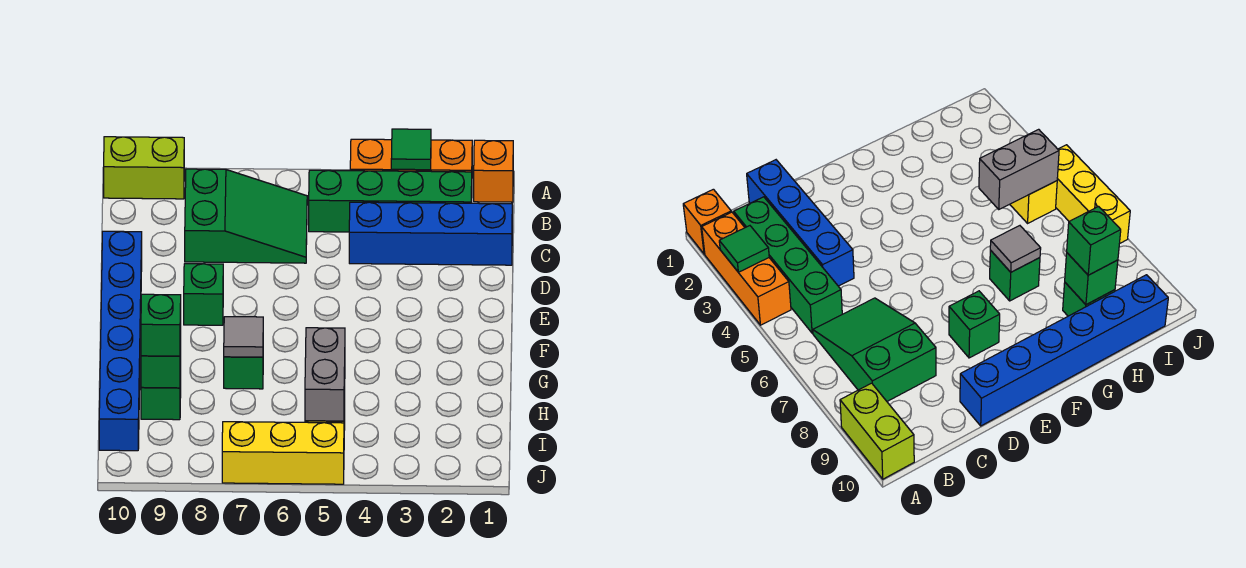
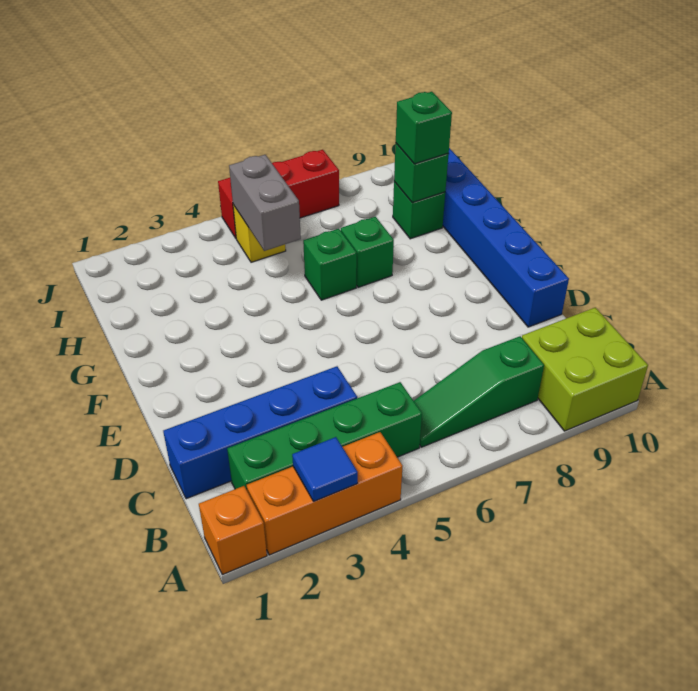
green 1x1 tile [391,129,431,170] -> blue 1x1 tile [292,437,358,501]
lime 1x2 brick [104,137,184,199] -> lime 2x2 brick [522,308,648,431]
green 2x3 slope [185,169,307,263] -> green 1x3 slope [414,336,544,447]
green 1x1 brick [184,264,223,325] -> green 1x1 brick moved to [303,229,357,300]
grey 1x1 tile [224,317,263,357] -> none
yellow 1x3 brick [222,422,344,484] -> red 1x3 brick [218,150,339,238]

